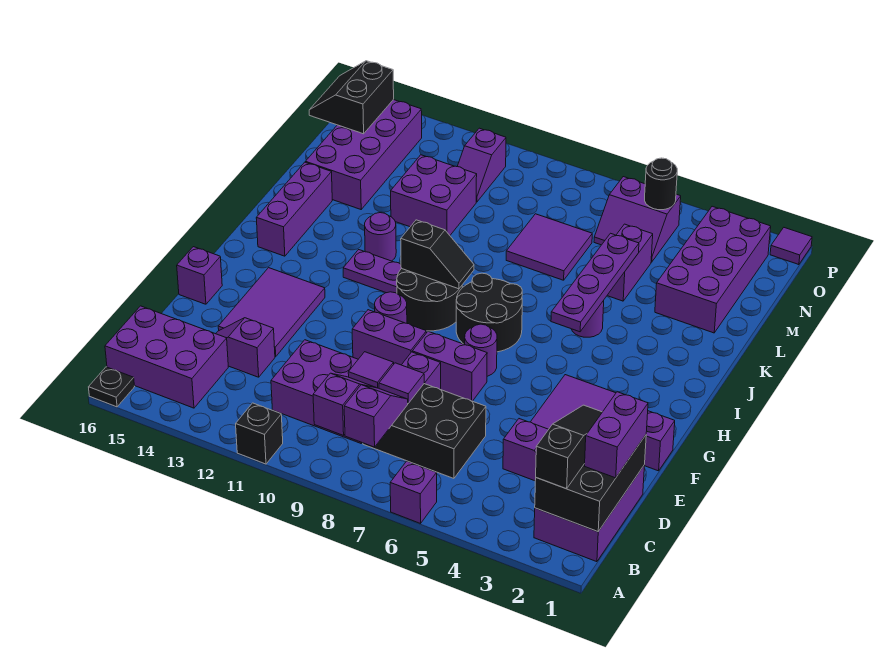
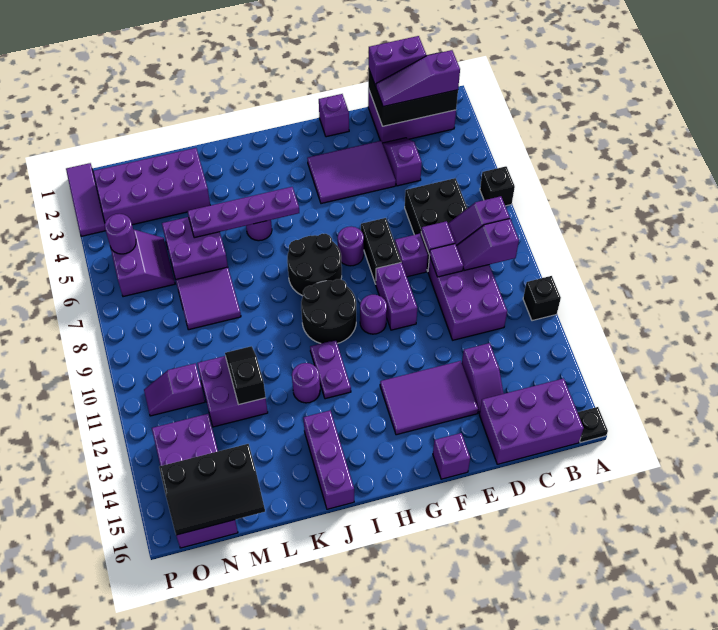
purple 1x1 brick [390,461,437,523] -> black 1x1 brick [480,166,515,206]
black 1x3 slope [536,405,602,489] -> purple 1x3 slope [376,50,460,107]
purple 2x3 brick [105,306,228,408] -> purple 2x3 brick turned to [479,378,584,464]
purple 1x2 brick [412,331,487,401] -> black 1x2 brick [361,218,401,284]
black 1x2 slope [401,220,474,289] -> black 1x2 slope moved to [225,346,266,405]
purple 1x3 brick [256,162,332,256] -> purple 1x3 brick turned to [303,411,354,509]
purple 1x2 brick [607,224,653,301] -> purple 2x2 brick [162,217,228,279]
purple 2x4 brick [305,100,422,209] -> purple 2x4 brick turned to [152,414,238,548]
purple 1x2 slope [457,128,506,202] -> purple 1x2 slope turned to [144,363,205,416]
black 2x2 slope [309,61,394,134] -> black 2x3 slope [159,444,265,535]
black 1x1 round brick [645,158,677,210] -> purple 1x1 round brick [105,214,136,254]
purple 1x1 tile [770,228,812,265] -> purple 1x3 tile [66,163,106,236]

